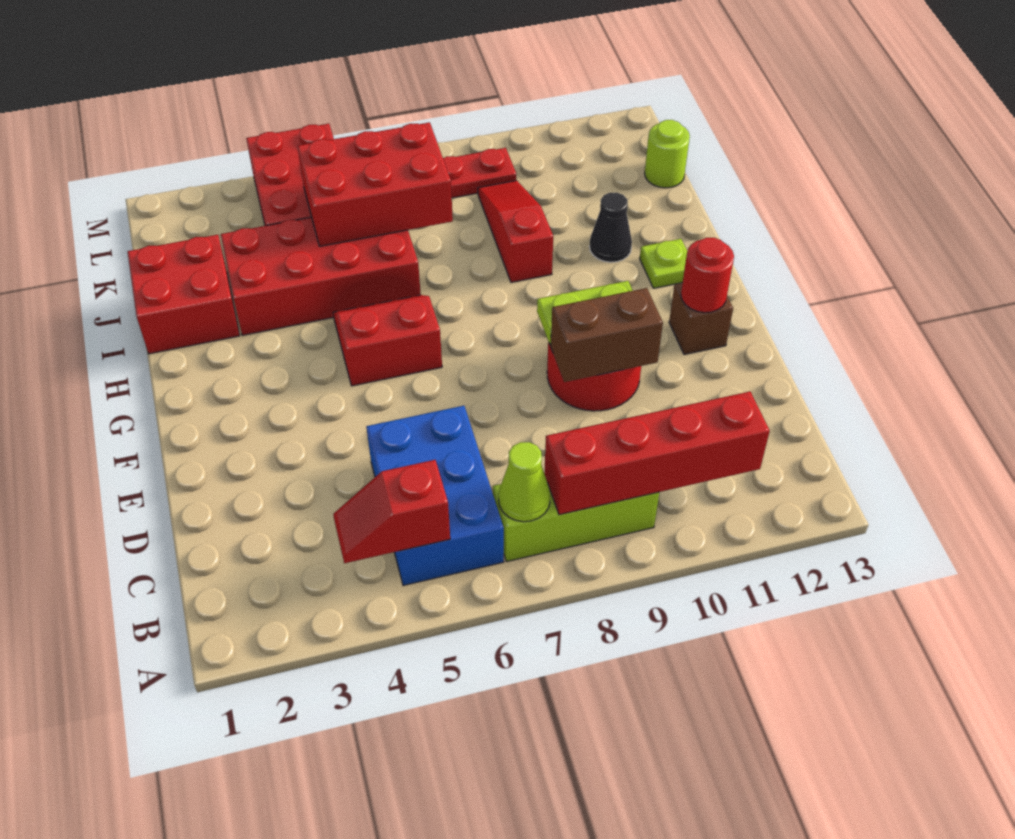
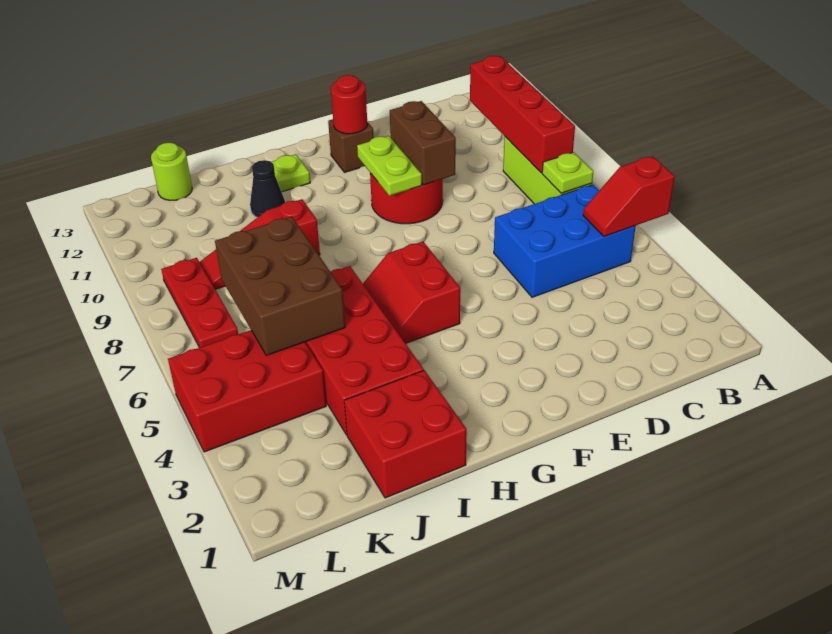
red 1x2 slope [333,460,450,563] -> red 1x2 slope turned to [583,156,675,237]
lime 1x1 cone [499,442,550,522] -> lime 1x1 plate [542,152,593,193]
red 2x3 brick [297,122,453,246] -> brown 2x3 brick [215,217,345,355]

